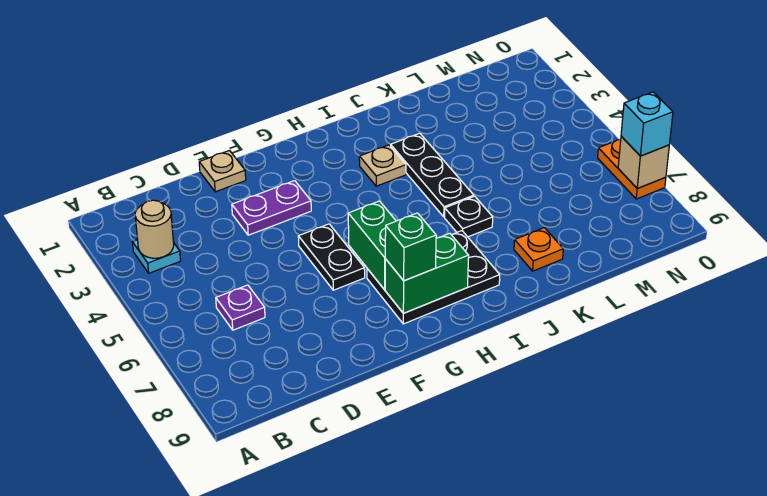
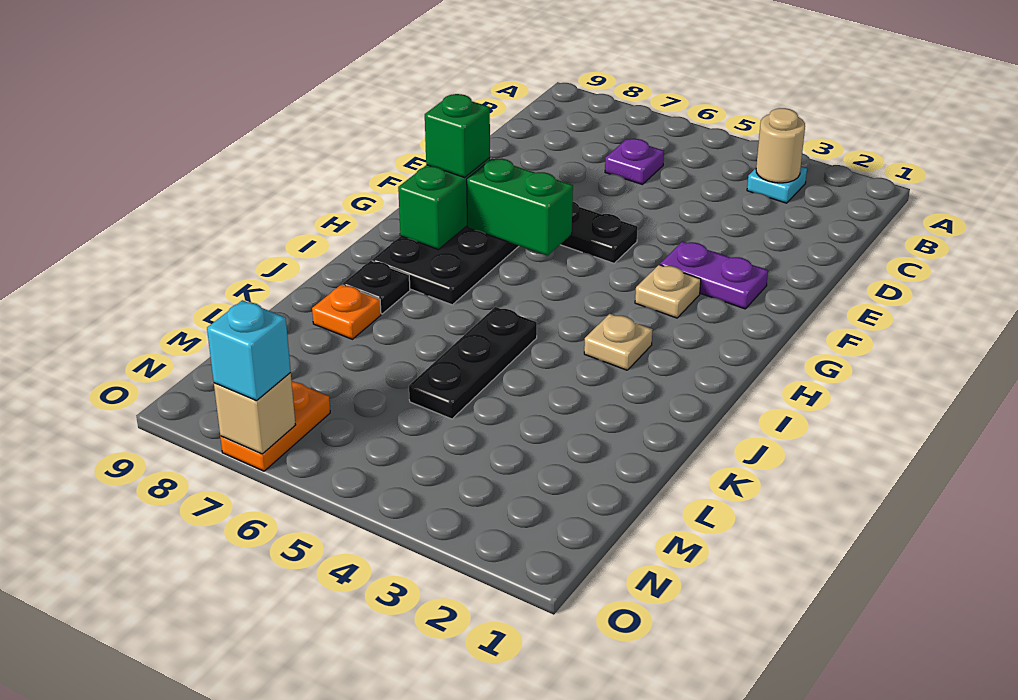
tan 1x1 plate [199,151,246,192] -> tan 1x1 plate moved to [635,265,701,318]
purple 1x2 plate [232,181,311,235] -> purple 1x2 plate turned to [660,241,768,309]
black 1x3 plate [391,133,474,217] -> black 1x3 plate turned to [409,307,537,419]
black 1x1 plate [445,196,493,237] -> black 1x1 plate moved to [343,261,410,314]
orange 1x2 plate [598,139,666,199] -> orange 1x2 plate turned to [220,381,330,471]

